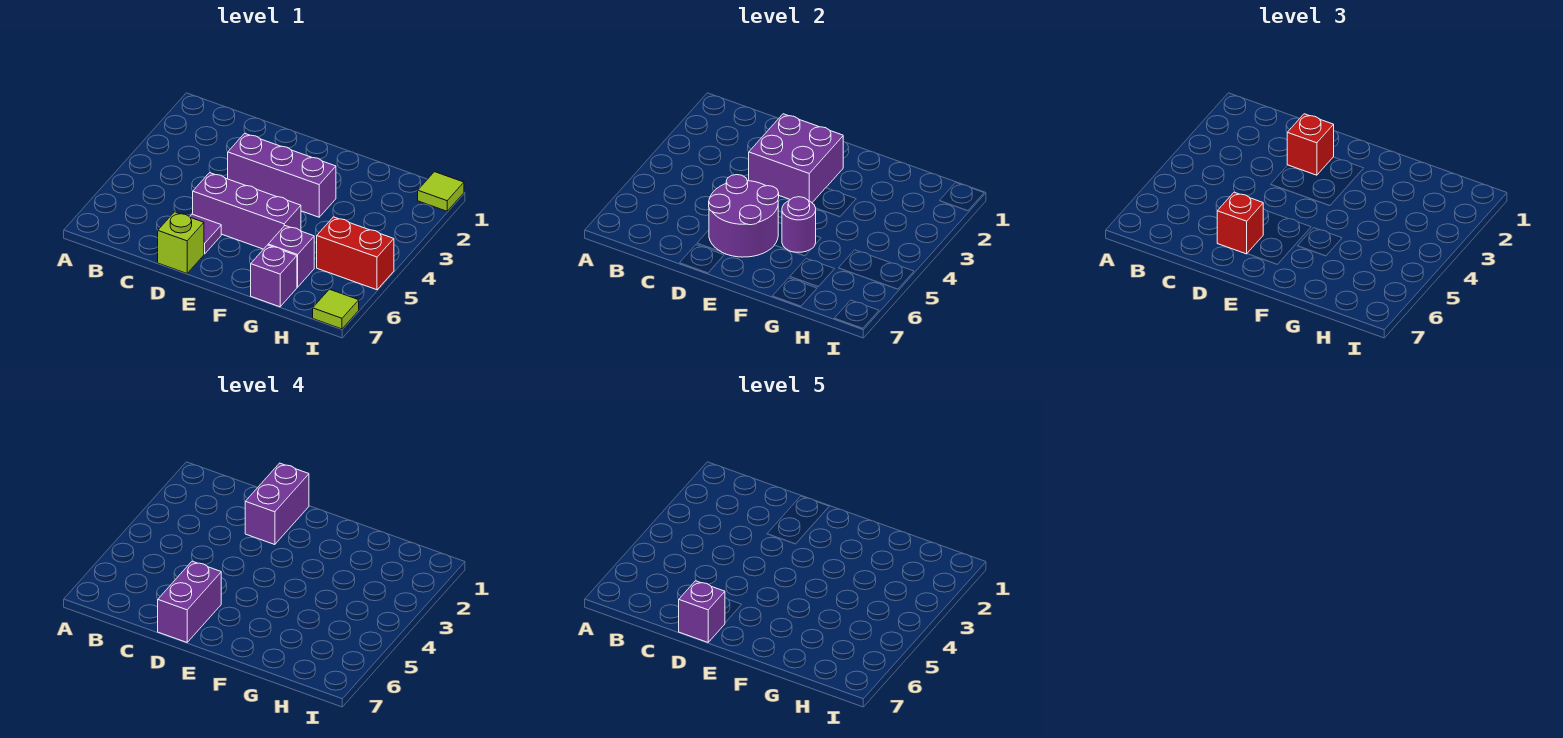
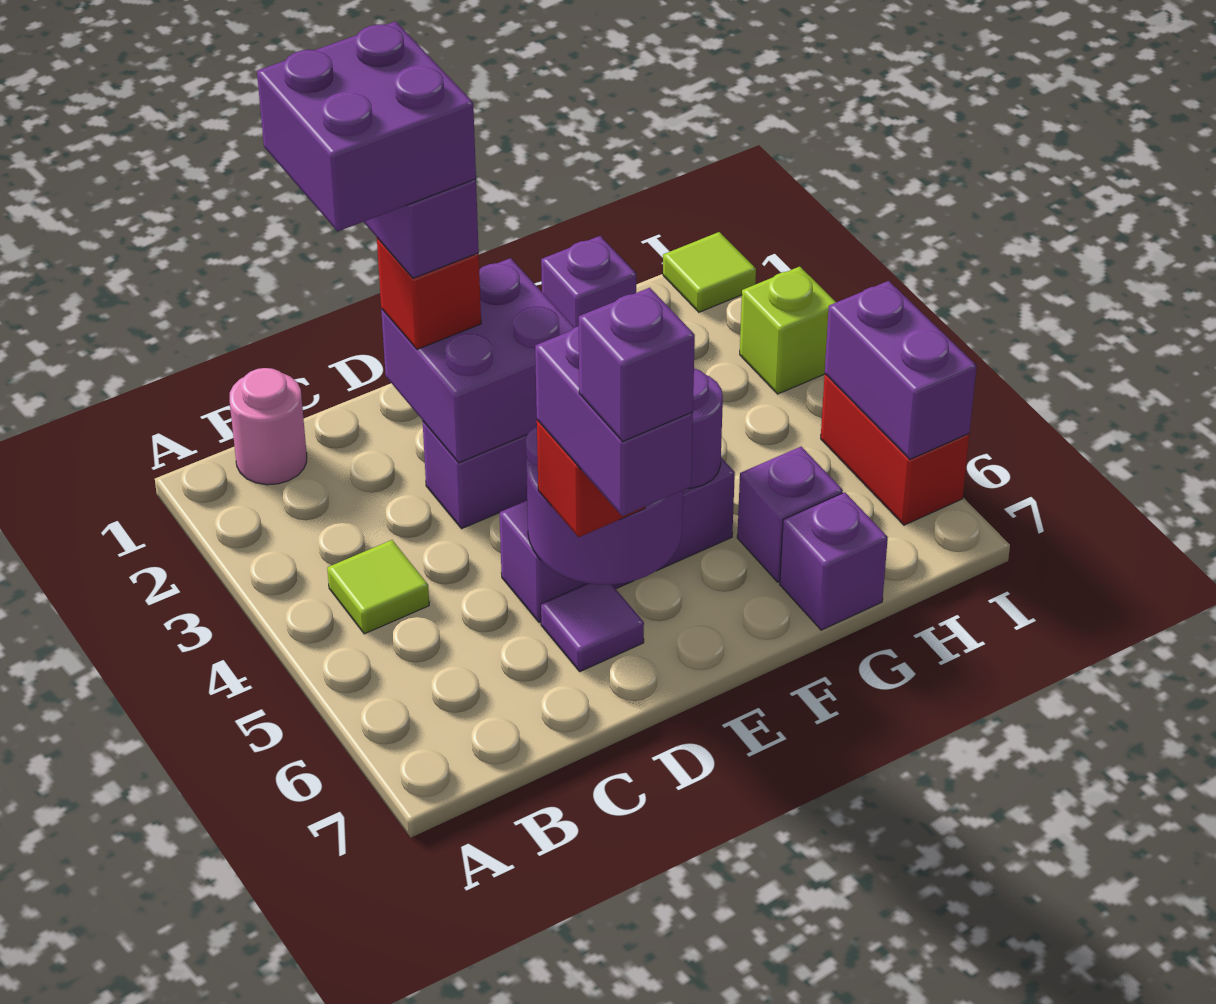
none -> pink 1x1 round brick [230,368,307,485]
none -> purple 2x2 brick [257,21,476,231]
lime 1x1 brick [158,212,204,273] -> lime 1x1 brick moved to [740,266,836,394]
none -> purple 1x1 brick [541,236,636,328]
red 1x2 brick [317,217,394,290] -> red 1x2 brick turned to [821,374,969,525]
none -> purple 1x2 brick [825,281,977,459]
lime 1x1 tile [313,289,359,329] -> lime 1x1 tile moved to [327,540,429,634]

